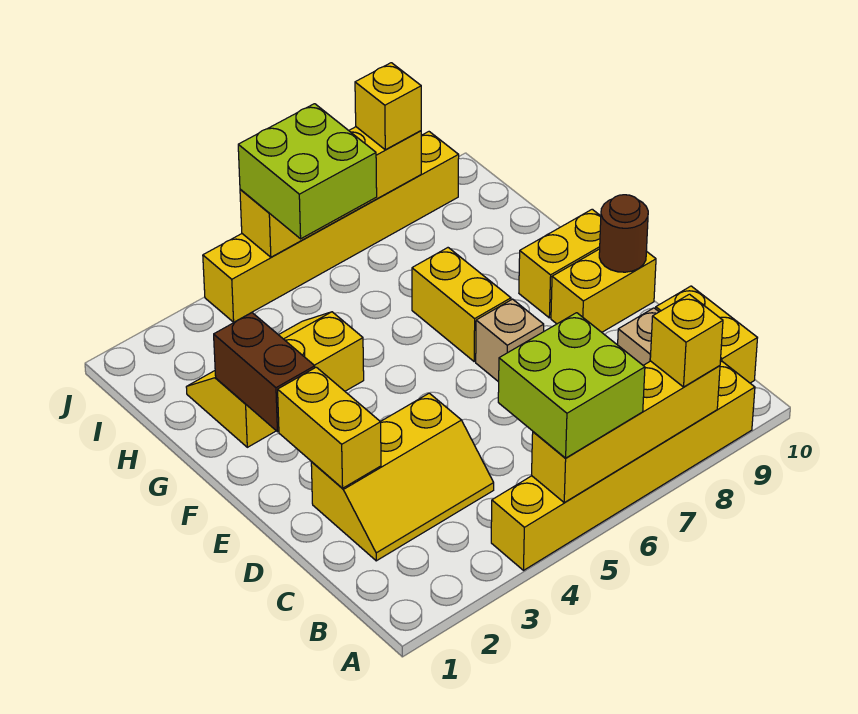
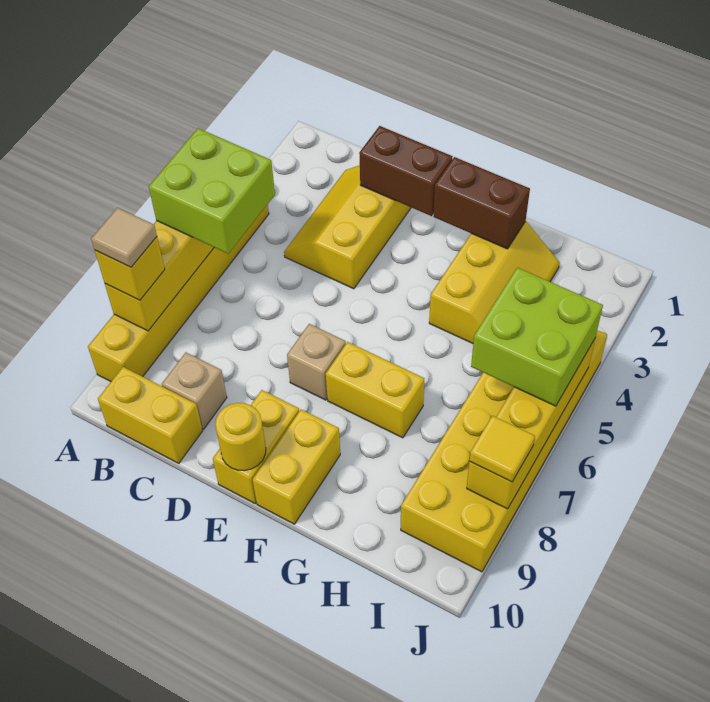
none -> tan 1x1 tile [91,208,157,267]
yellow 1x2 brick [278,367,381,488] -> brown 1x2 brick [359,126,452,216]
brown 1x1 round brick [599,195,648,272] -> yellow 1x1 round brick [215,403,266,471]
yellow 1x6 brick [203,132,459,322] -> yellow 2x6 brick [401,330,607,572]
yellow 1x1 brick [355,63,421,150] -> yellow 1x1 tile [470,416,535,482]

